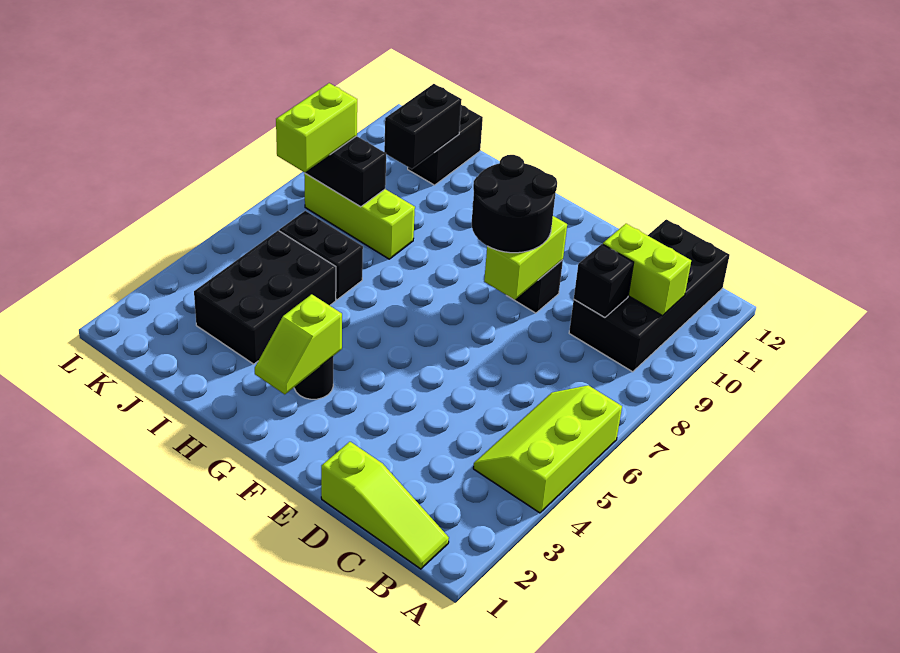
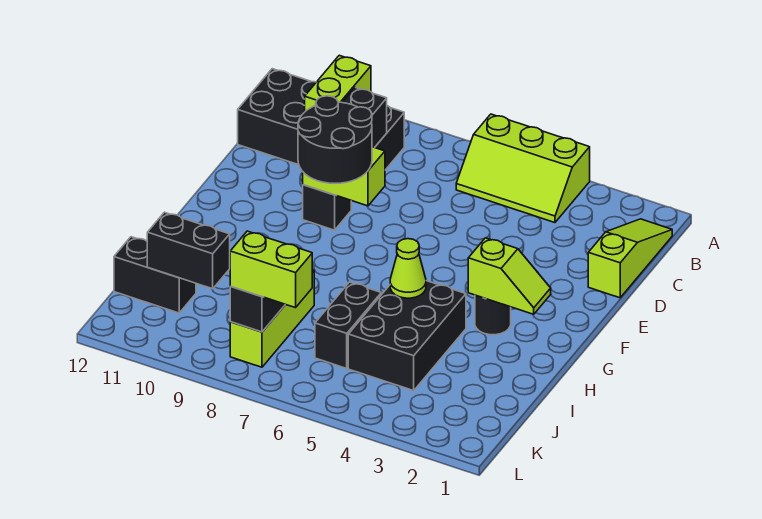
none -> lime 1x1 cone [390,239,426,298]
black 2x3 brick [194,231,336,364] -> black 2x3 brick turned to [348,281,466,391]

